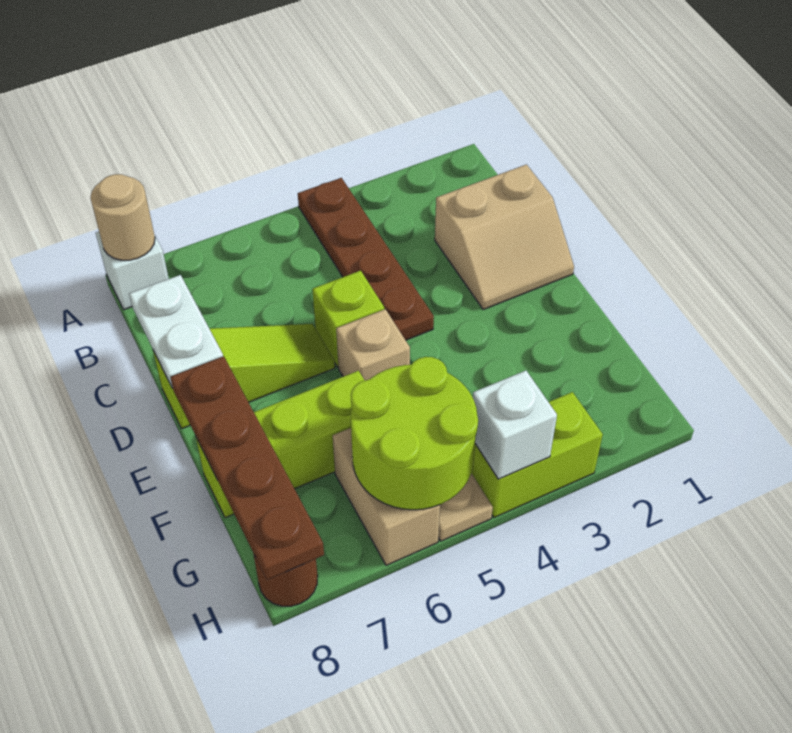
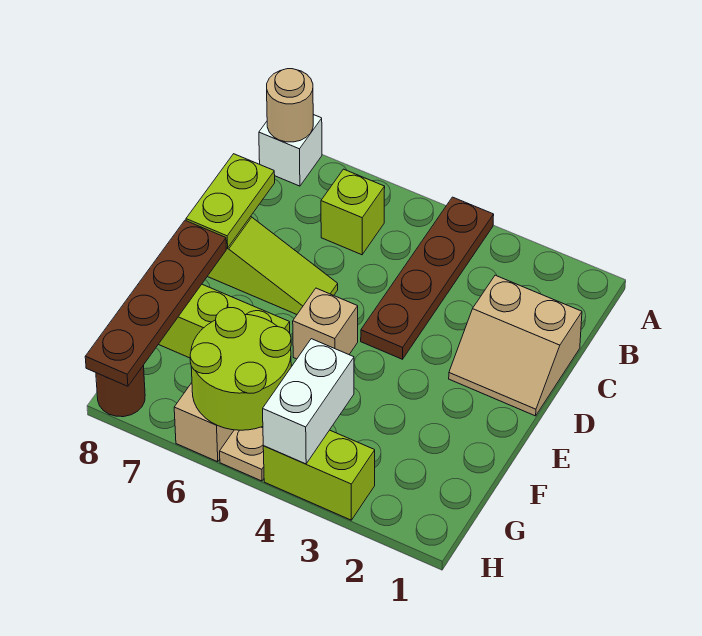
white 1x2 plate [129,275,223,388] -> lime 1x2 plate [186,154,275,248]
lime 1x1 brick [312,271,384,367] -> lime 1x1 brick moved to [321,169,385,255]
white 1x1 brick [473,371,557,479] -> white 1x2 brick [263,339,354,464]

